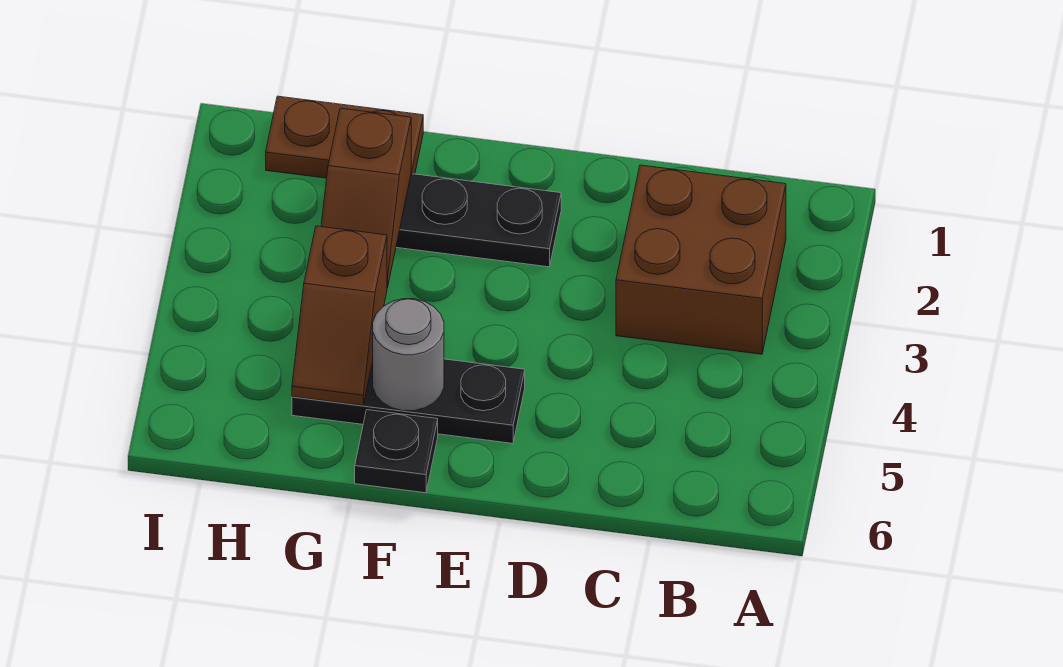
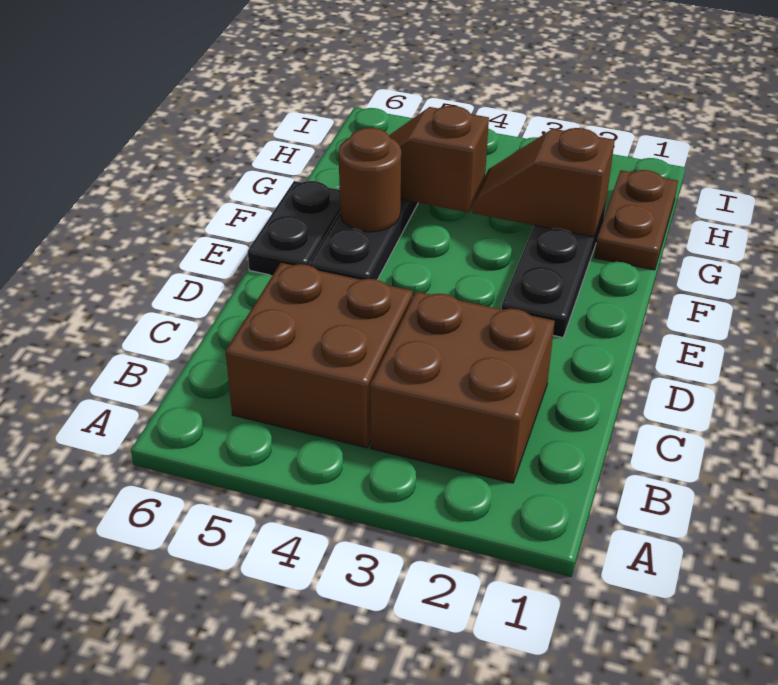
none -> brown 2x2 brick [225,263,413,448]
grey 1x1 round brick [373,299,444,411] -> brown 1x1 round brick [339,128,401,232]
black 1x1 plate [355,410,438,493] -> black 1x2 plate [248,181,340,275]

